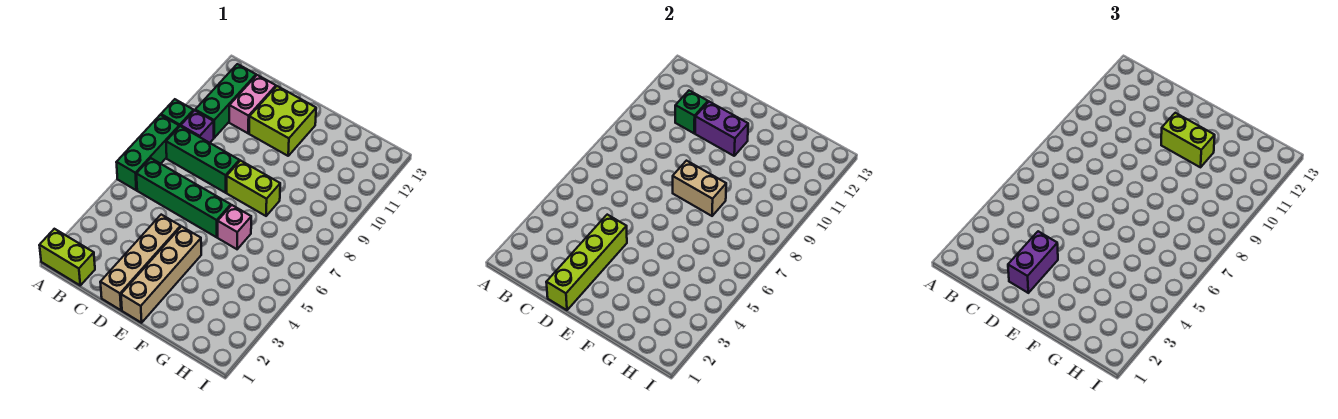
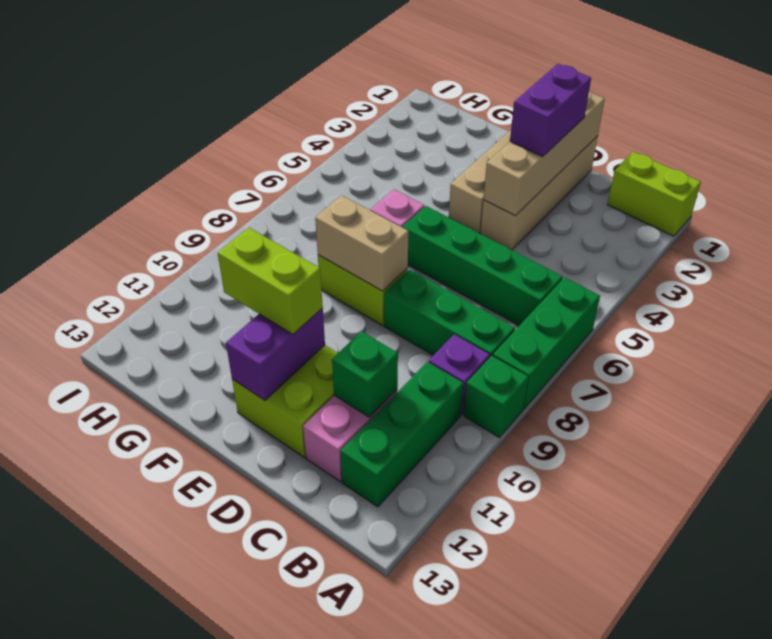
lime 1x4 brick [546,215,627,310] -> tan 1x4 brick [483,90,605,216]
purple 1x2 brick [695,102,748,156] -> purple 1x2 brick turned to [226,308,325,400]

